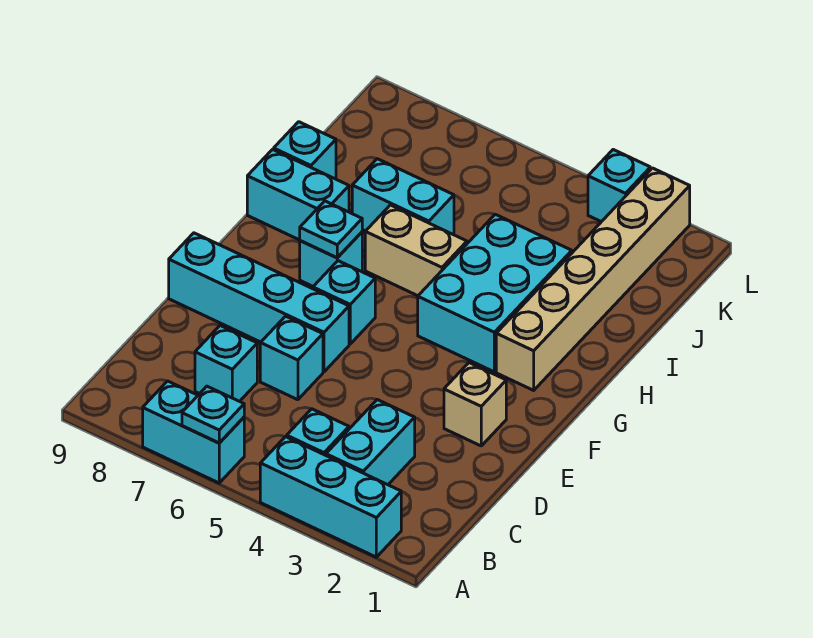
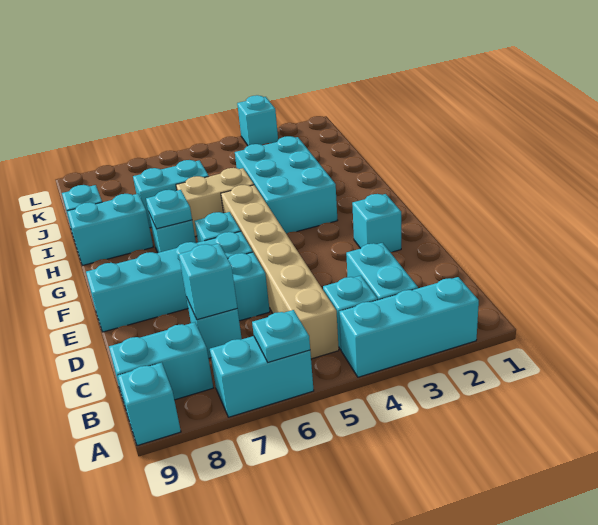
none -> cyan 1x1 brick [118,363,181,446]
none -> cyan 1x2 brick [109,322,213,408]
none -> cyan 1x1 brick [179,244,237,320]
tan 1x1 brick [444,363,506,446] -> cyan 1x1 brick [352,194,401,252]
tan 1x6 brick [496,168,690,390] -> tan 1x6 brick moved to [221,185,339,359]

